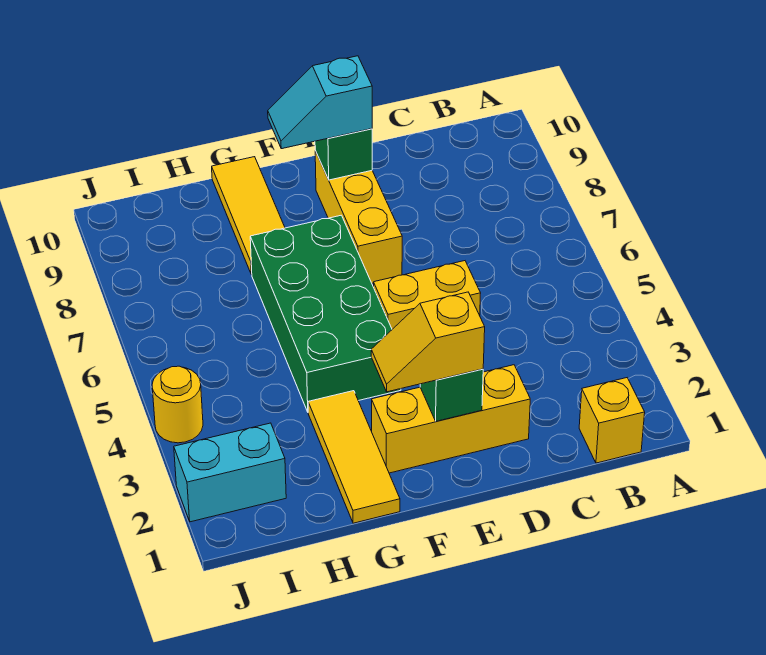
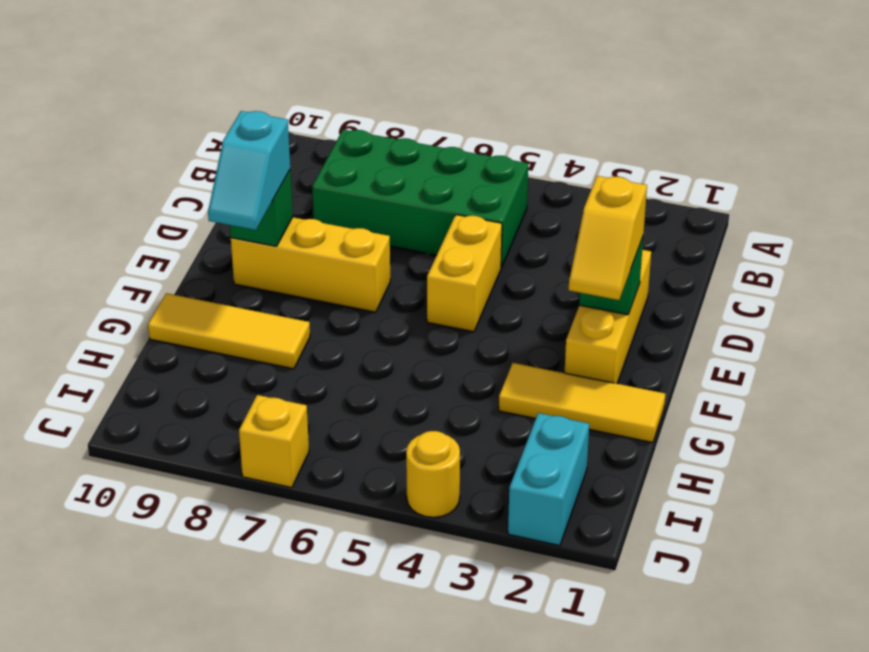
yellow 1x1 brick [579,378,645,463] -> yellow 1x1 brick moved to [239,395,309,488]
green 2x4 brick [250,215,401,412] -> green 2x4 brick moved to [312,130,528,268]

